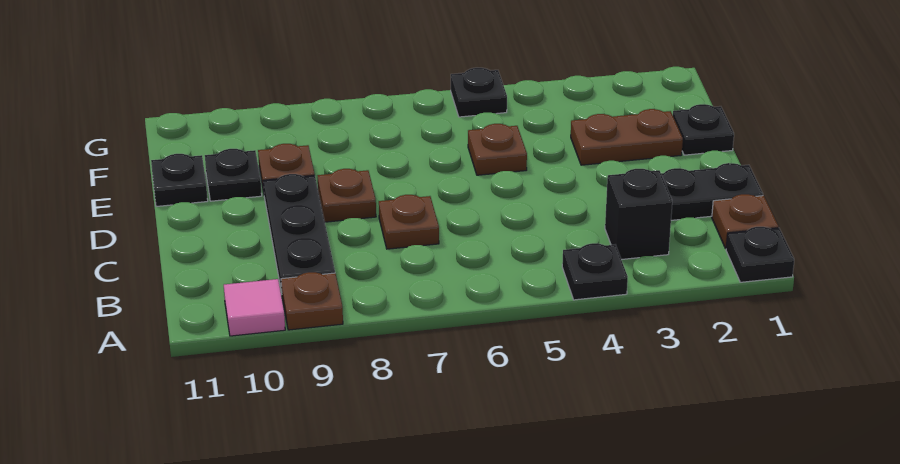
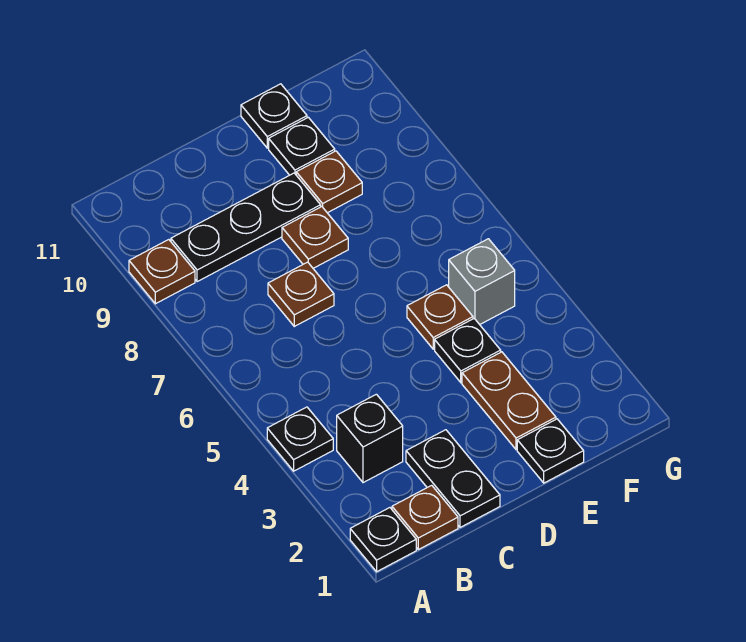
pink 1x1 tile [224,279,285,336] -> none
none -> grey 1x1 brick [449,239,515,325]
black 1x1 plate [451,68,507,117] -> black 1x1 plate moved to [435,319,501,382]

